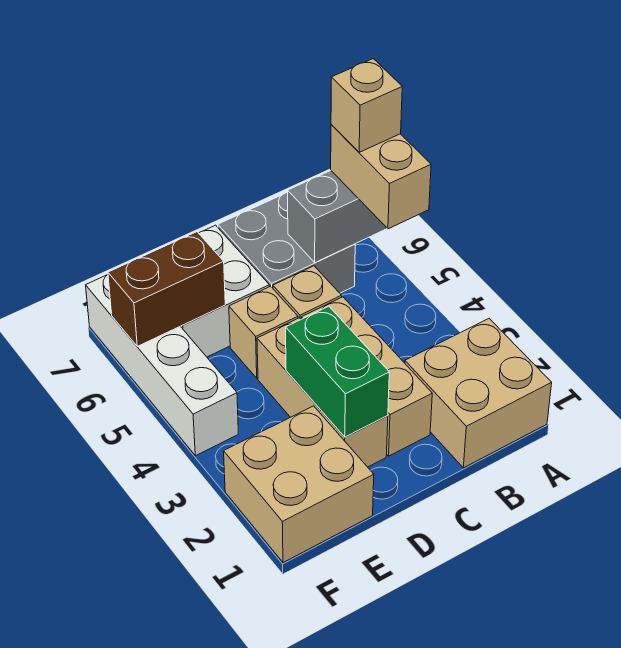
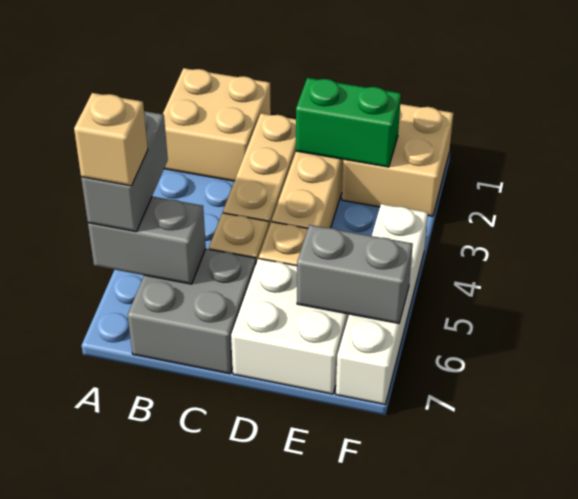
tan 1x2 brick [331,125,431,229] -> grey 1x2 brick [81,111,168,232]
green 1x2 brick [286,306,389,437] -> green 1x2 brick turned to [296,78,401,167]
brown 1x2 brick [108,232,225,346] -> grey 1x2 brick [297,225,413,323]

